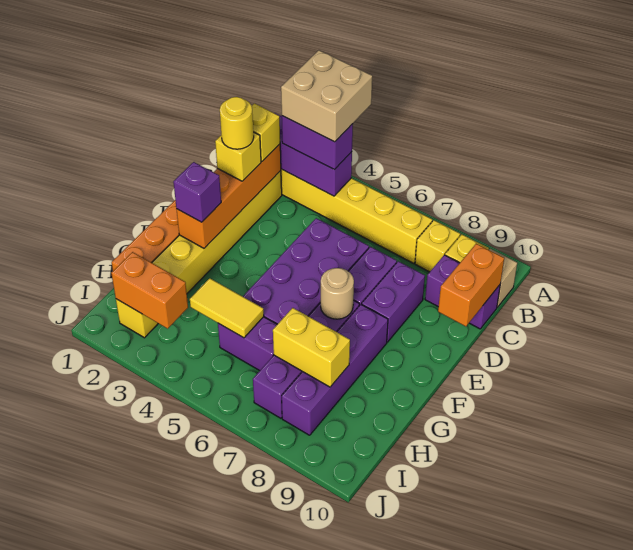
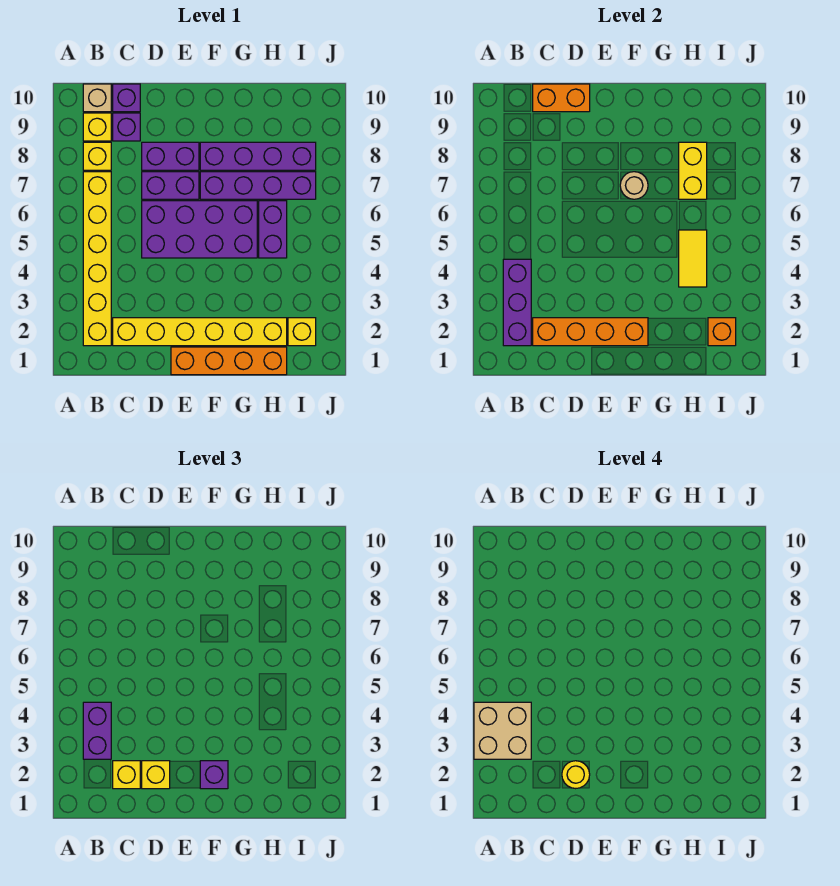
orange 1x2 brick [111,252,188,329] -> orange 1x1 brick [708,318,736,346]

